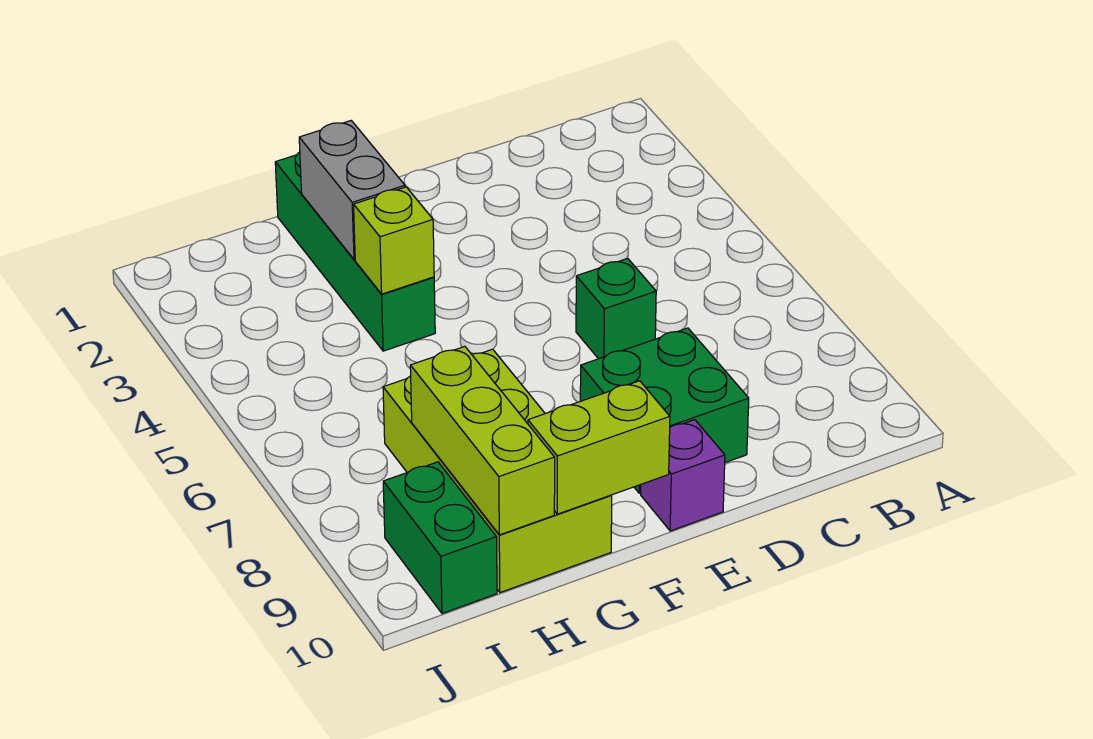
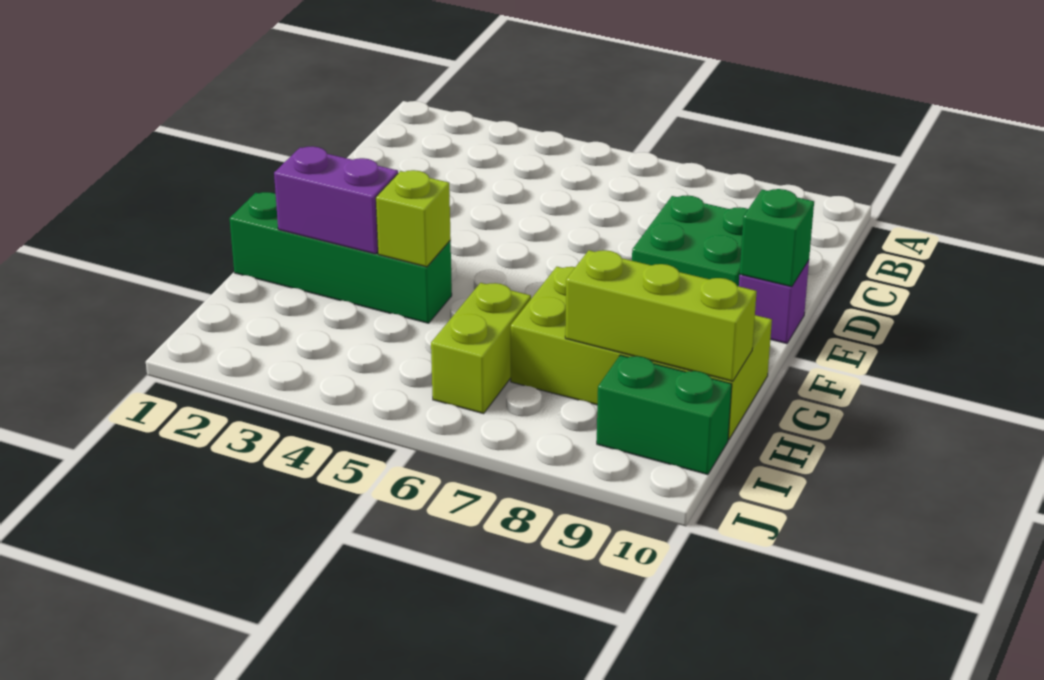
green 1x1 brick [576,258,656,359] -> green 1x1 brick moved to [740,189,814,287]
lime 1x2 brick [528,381,670,514] -> lime 1x2 brick moved to [431,283,531,414]
grey 1x2 brick [299,121,405,260] -> purple 1x2 brick [274,146,398,254]

